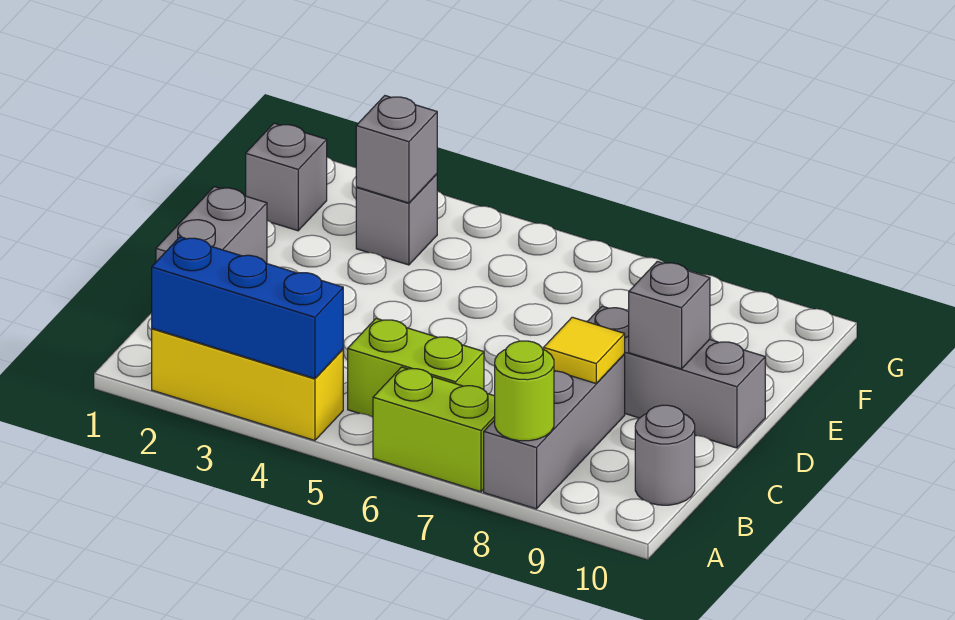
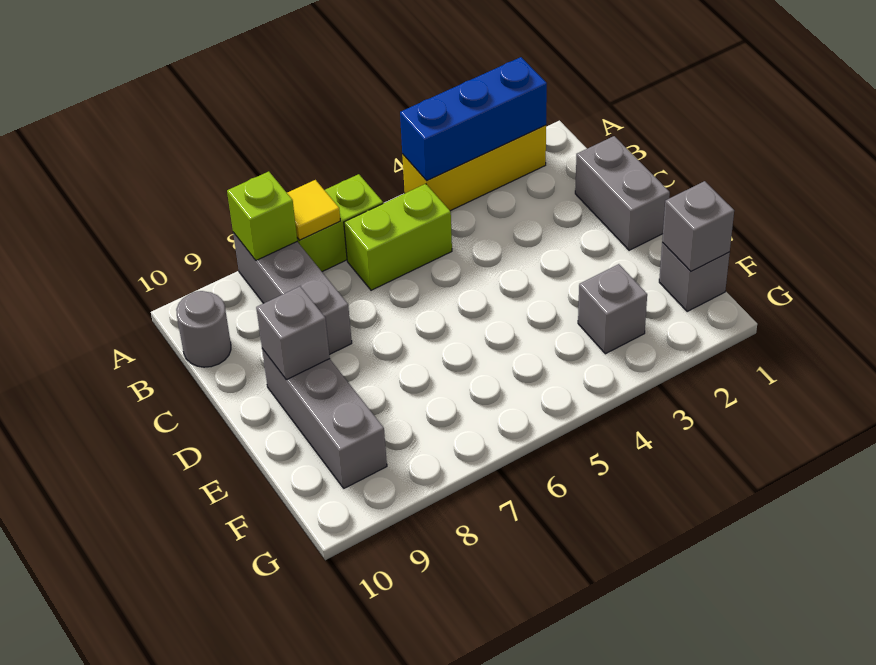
lime 1x1 round brick [495,341,554,441] -> lime 1x1 brick [227,171,297,260]
yellow 1x1 tile [544,317,625,383] -> yellow 1x1 tile moved to [287,180,340,240]
grey 1x3 brick [587,306,765,448] -> grey 1x3 brick turned to [262,349,387,488]
grey 1x1 brick [356,96,437,203] -> grey 1x1 brick moved to [662,181,734,271]

